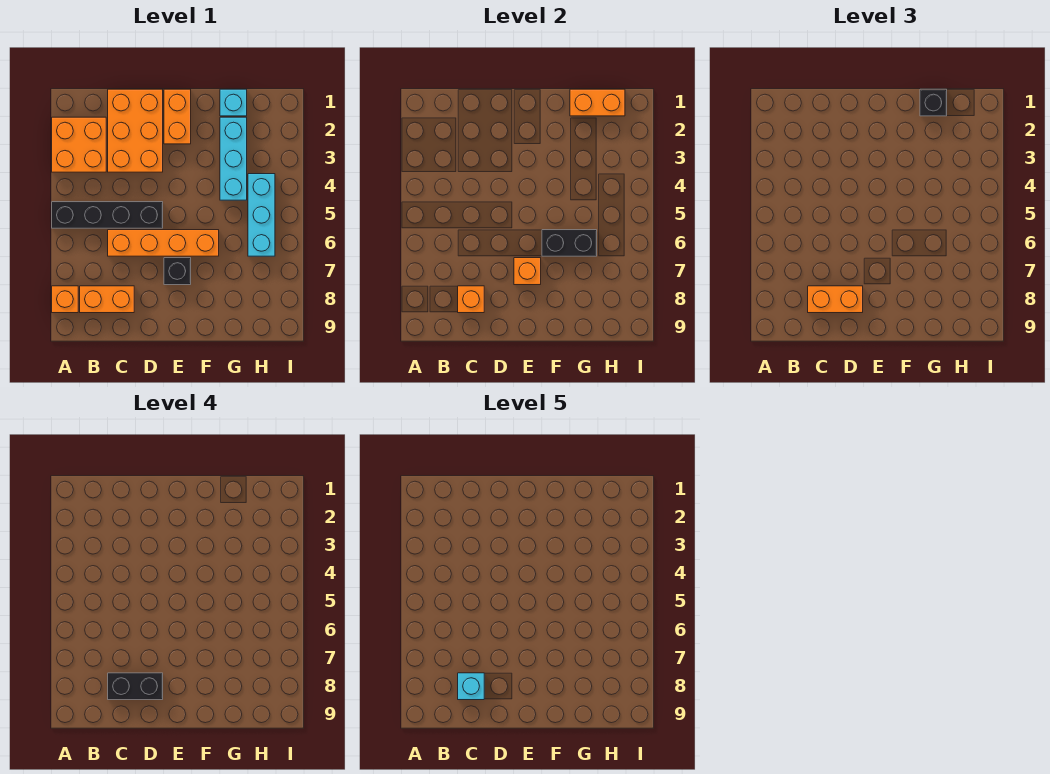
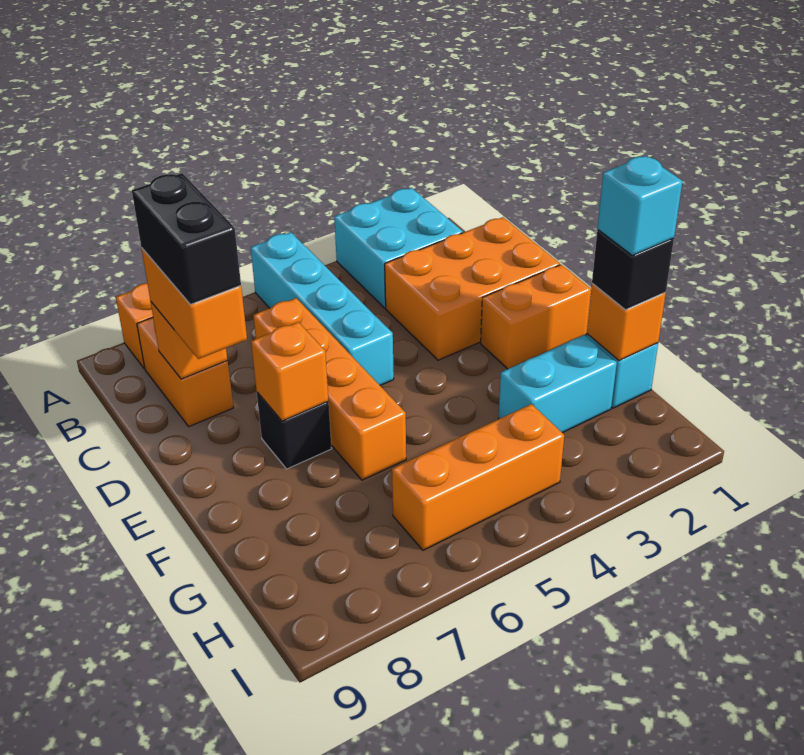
orange 2x2 brick [52,117,106,172] -> cyan 2x2 brick [334,188,463,308]
black 1x4 brick [52,202,163,228] -> cyan 1x4 brick [251,232,394,385]
cyan 1x1 brick [458,673,484,700] -> cyan 1x1 brick moved to [598,156,683,255]
black 1x2 brick [542,230,597,256] -> none
orange 1x2 brick [570,89,625,116] -> orange 1x1 brick [587,283,666,361]
cyan 1x3 brick [220,117,247,200] -> cyan 1x2 brick [499,335,617,433]
cyan 1x3 brick [248,174,275,256] -> orange 1x3 brick [392,404,564,550]

